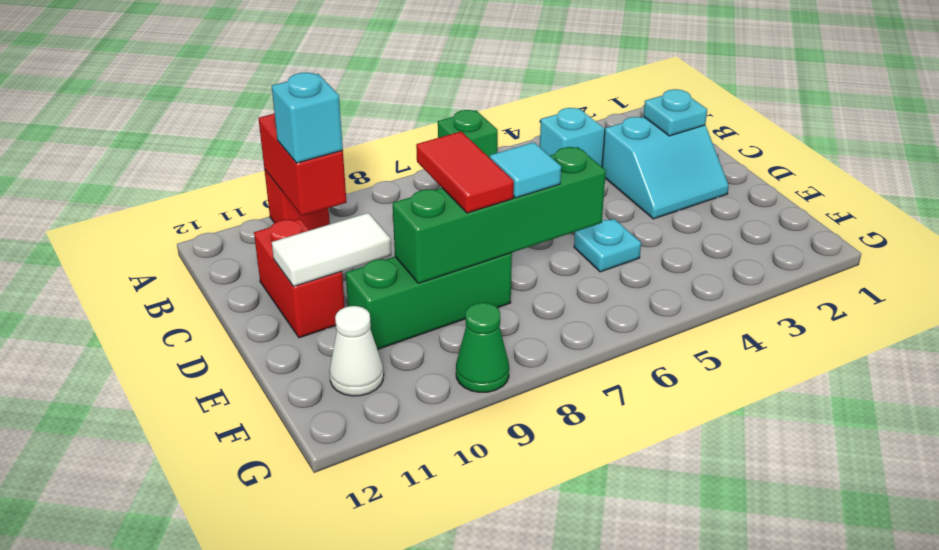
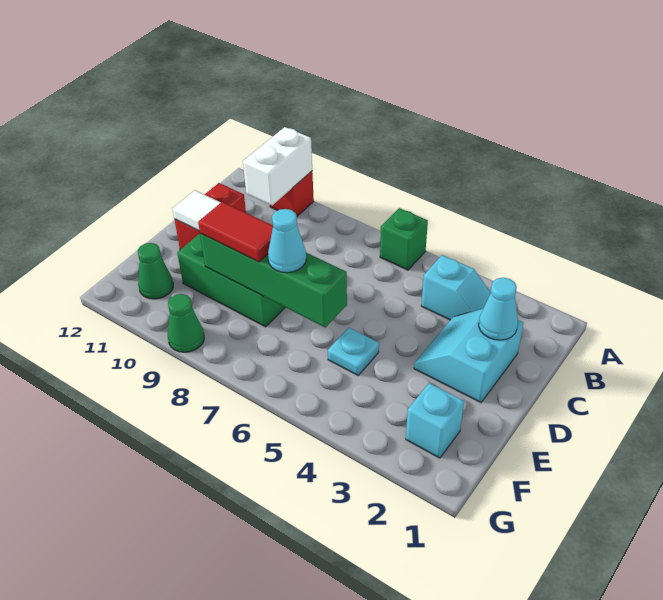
red 1x2 brick [258,113,346,216] -> white 1x2 brick [243,127,312,205]
cyan 1x1 brick [272,73,343,163] -> cyan 1x1 brick moved to [406,383,464,458]
cyan 2x2 slope [602,117,729,219] -> cyan 2x2 slope turned to [414,309,523,403]
cyan 1x1 plate [643,89,707,136] -> cyan 1x1 cone [479,278,518,340]
red 1x2 tile [416,132,514,213] -> red 1x2 tile turned to [198,202,273,262]
cyan 1x1 tile [490,142,561,198] -> cyan 1x1 cone [268,209,306,273]
white 1x1 cone [330,306,384,396] -> green 1x1 cone [138,243,173,299]

